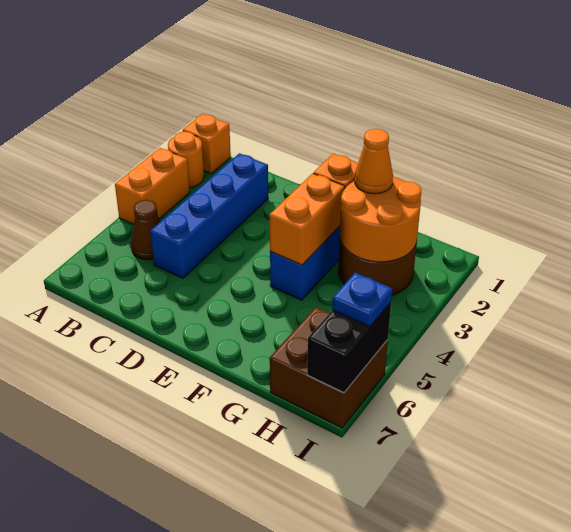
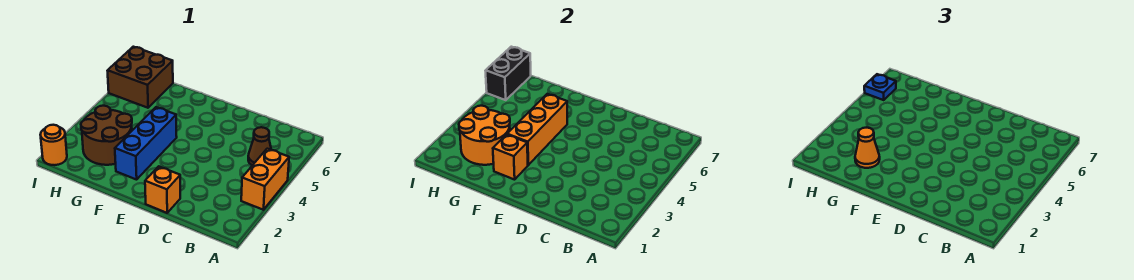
orange 1x1 brick [183,114,231,174] -> orange 1x1 brick moved to [145,166,180,213]
orange 1x1 round brick [168,131,204,188] -> orange 1x1 round brick moved to [40,125,67,165]
blue 1x4 brick [150,153,268,278] -> none
orange 1x2 brick [270,173,345,265] -> orange 1x3 brick [507,94,567,165]

